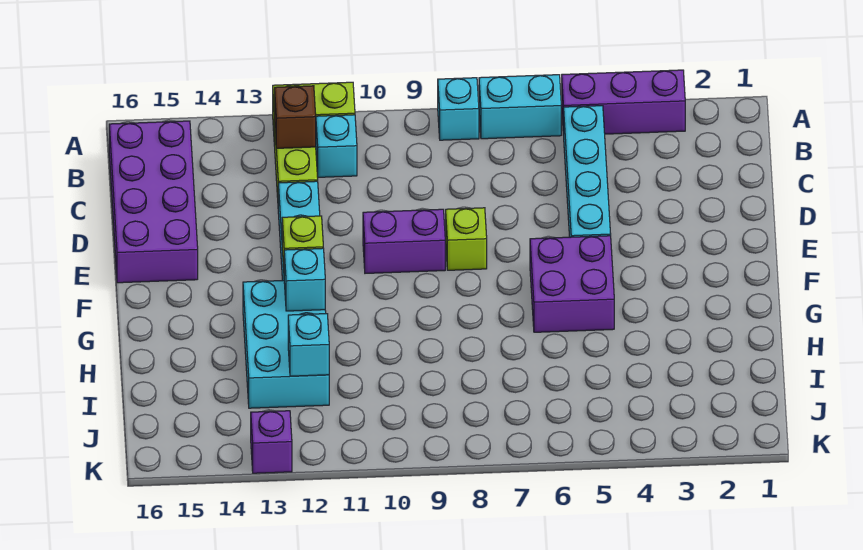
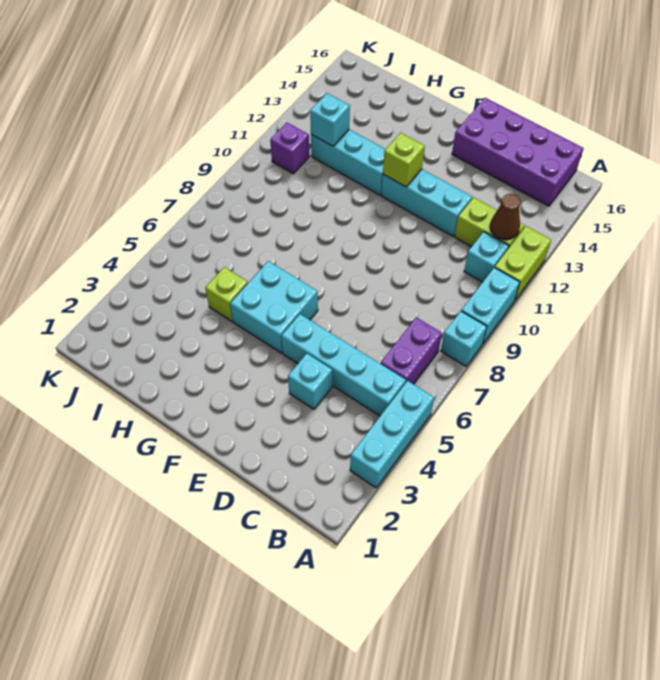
purple 1x3 brick [562,70,685,135] -> cyan 1x3 brick [350,381,434,488]
cyan 1x2 brick [479,75,561,139] -> cyan 1x2 brick moved to [461,267,520,344]
brown 1x1 brick [274,86,316,148] -> brown 1x1 cone [490,194,521,240]
lime 1x1 brick [446,208,487,270] -> lime 1x1 brick moved to [205,267,248,321]
purple 1x2 brick [363,209,445,273] -> purple 1x2 brick moved to [381,317,442,384]
purple 2x2 brick [530,236,614,332] -> cyan 2x2 brick [230,261,318,353]
cyan 2x3 brick [243,280,329,408] -> cyan 1x3 brick [311,130,386,195]
cyan 1x1 brick [284,248,325,311] -> cyan 1x1 brick moved to [288,354,332,409]
purple 1x1 brick [251,411,292,473] -> purple 1x1 brick moved to [270,123,310,174]

